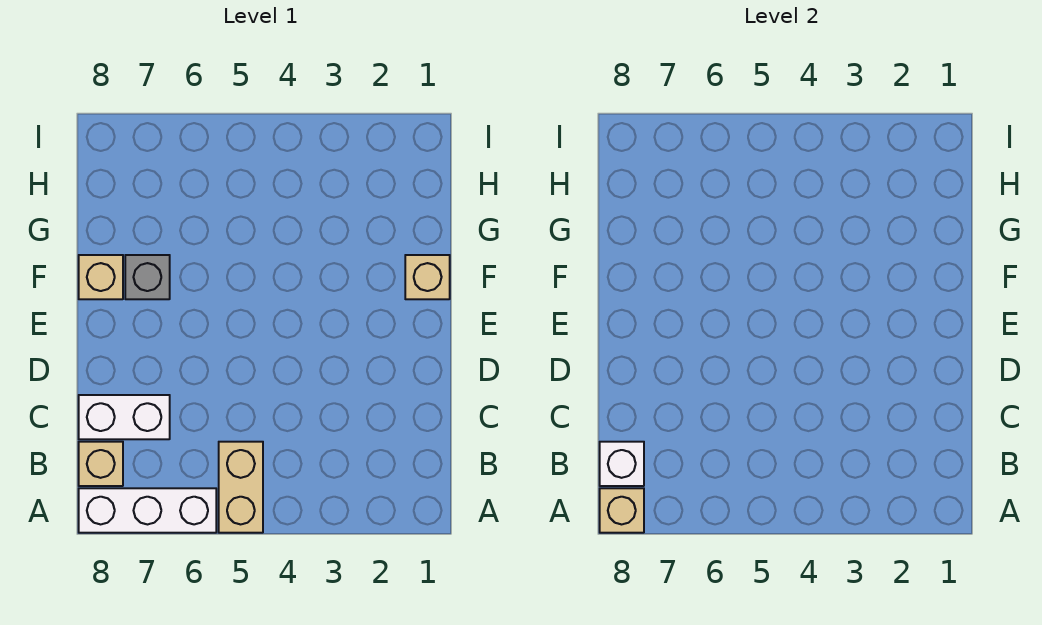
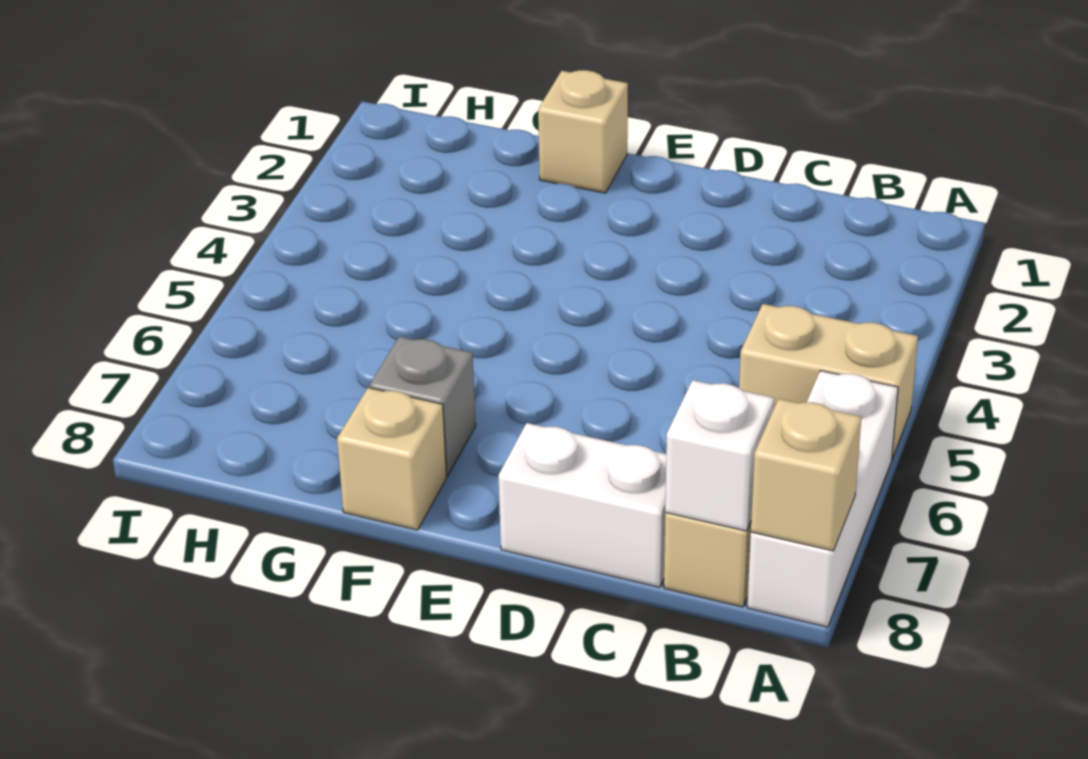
white 1x2 brick [79,395,170,439] -> white 1x2 brick turned to [499,423,666,587]

